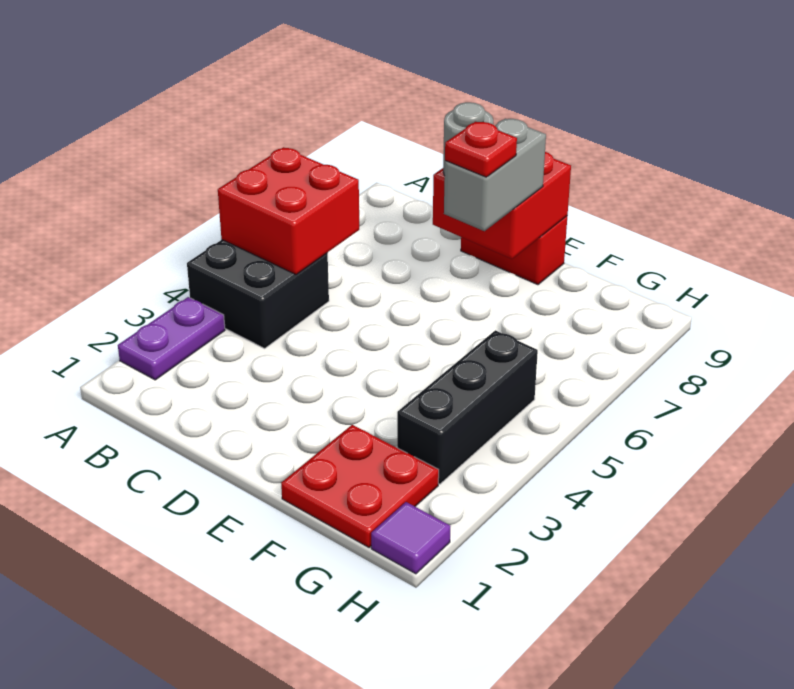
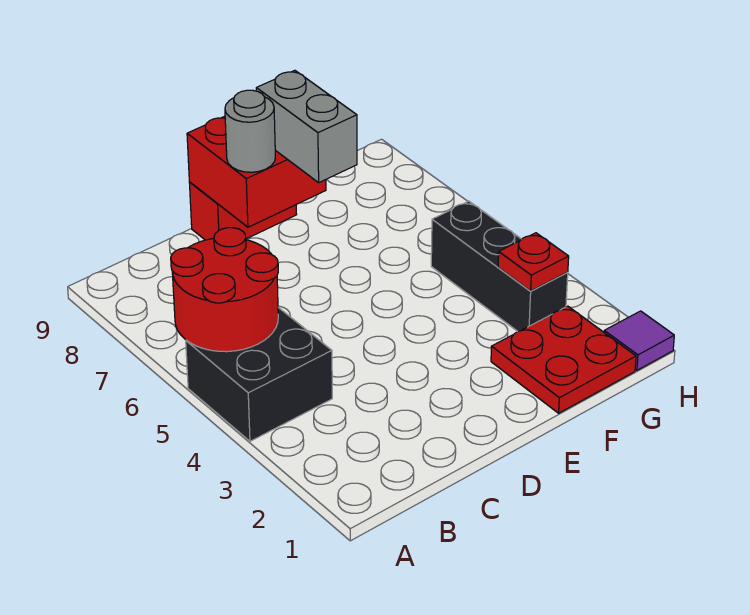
purple 1x2 plate [118,297,225,380] -> none
red 2x2 brick [218,147,359,274] -> red 2x2 round brick [171,228,278,352]
red 1x1 plate [445,122,517,177] -> red 1x1 plate moved to [498,233,569,291]

